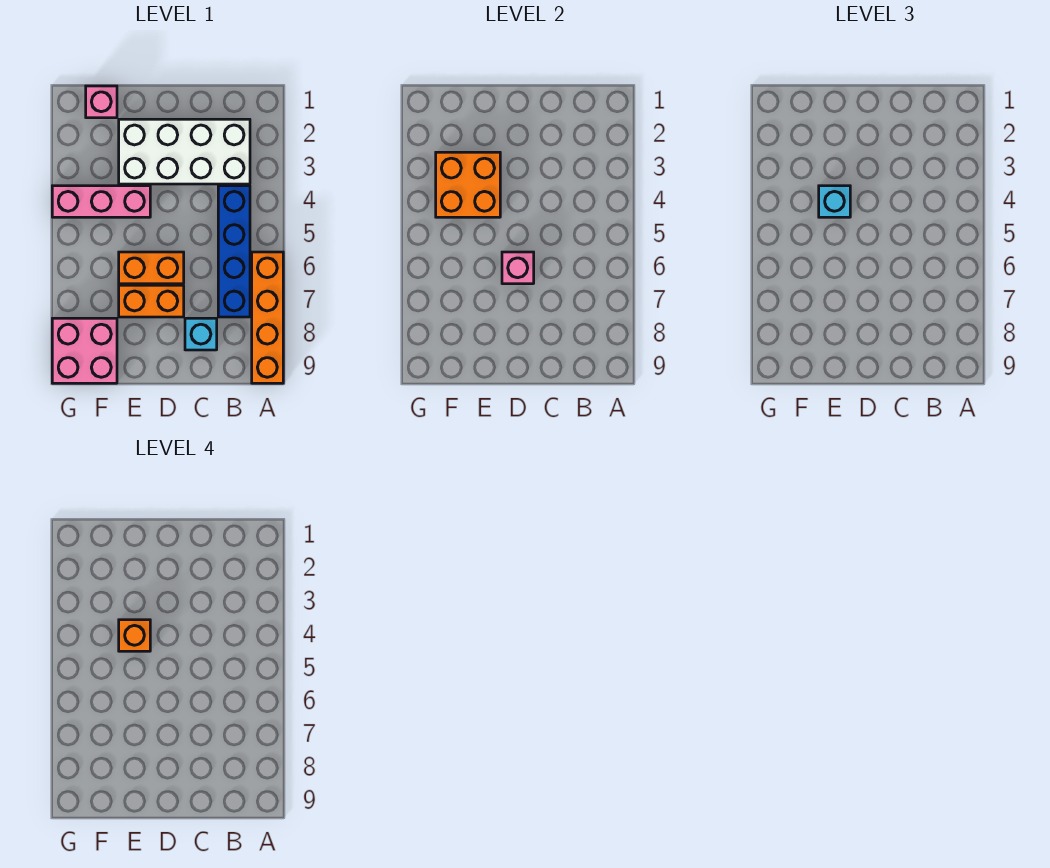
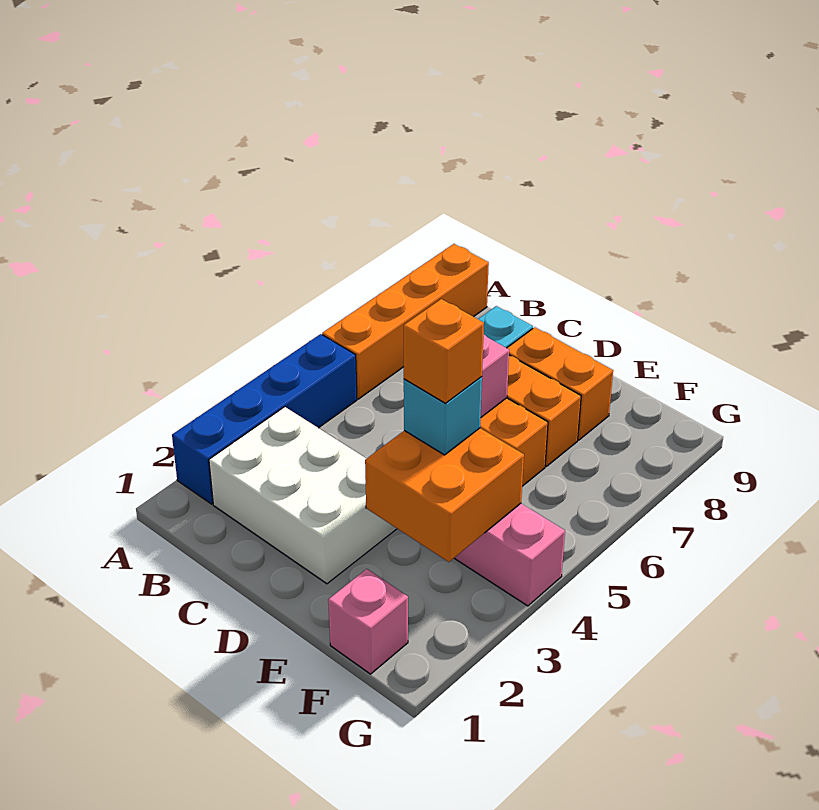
white 2x4 brick [119,119,250,184] -> white 2x3 brick [209,407,397,584]
blue 1x4 brick [218,186,250,317] -> blue 1x4 brick moved to [172,334,357,504]
none -> orange 1x2 brick [507,327,613,440]
pink 2x2 brick [52,318,117,383] -> none

